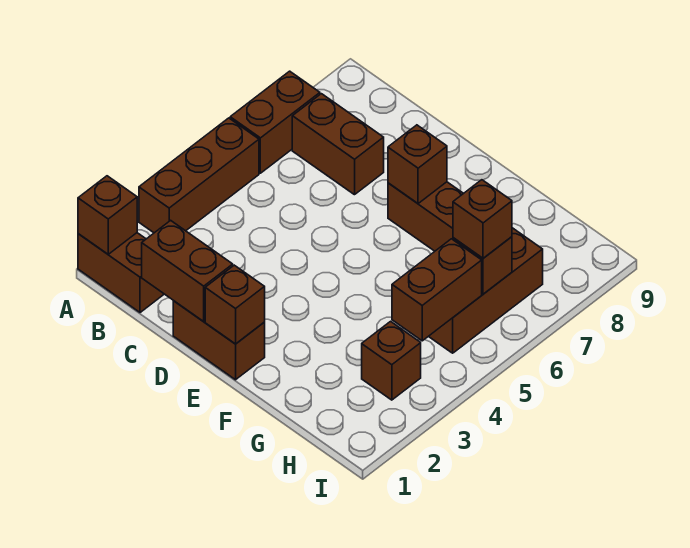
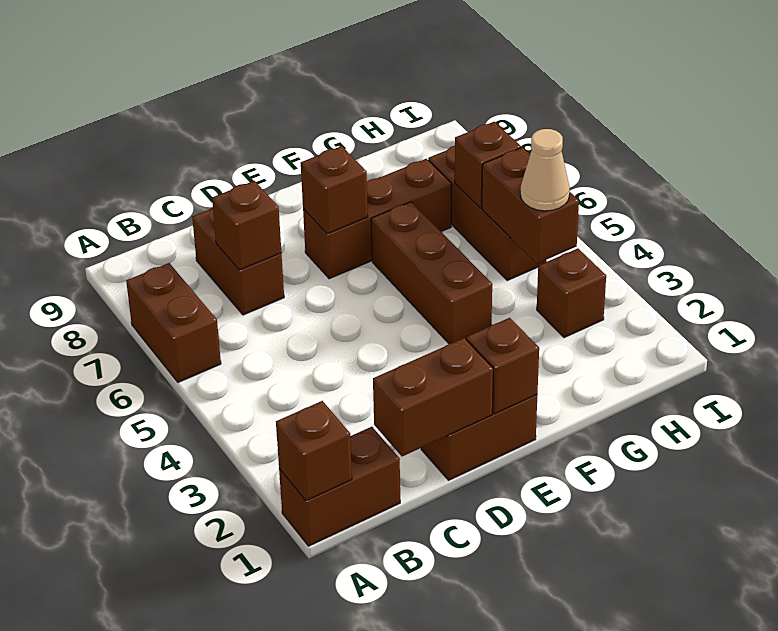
brown 1x3 brick [139,118,259,233] -> brown 1x3 brick moved to [371,202,492,344]
brown 1x2 brick [292,94,384,195] -> brown 1x2 brick turned to [192,207,284,315]
none -> tan 1x1 cone [520,129,570,211]
brown 1x1 brick [453,180,512,258] -> brown 1x1 brick moved to [212,181,281,270]

